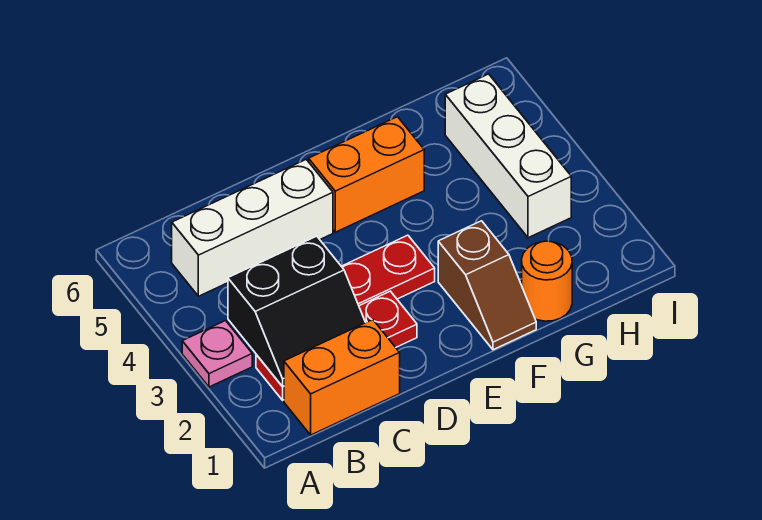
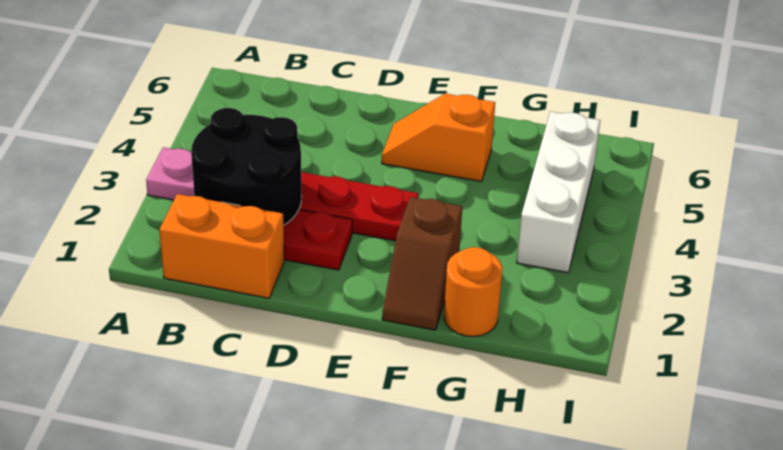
black 2x2 slope [228,236,366,387] -> black 2x2 round brick [191,108,302,226]
white 1x3 brick [172,159,333,296] -> none
orange 1x2 brick [309,117,424,232] -> orange 1x2 slope [382,94,495,181]

